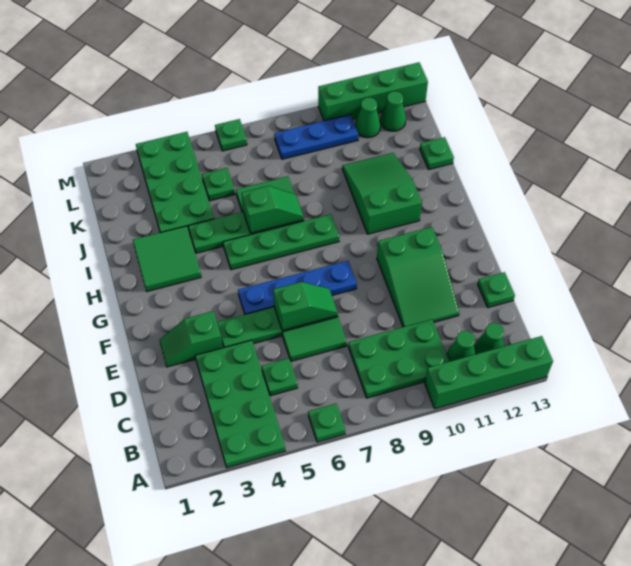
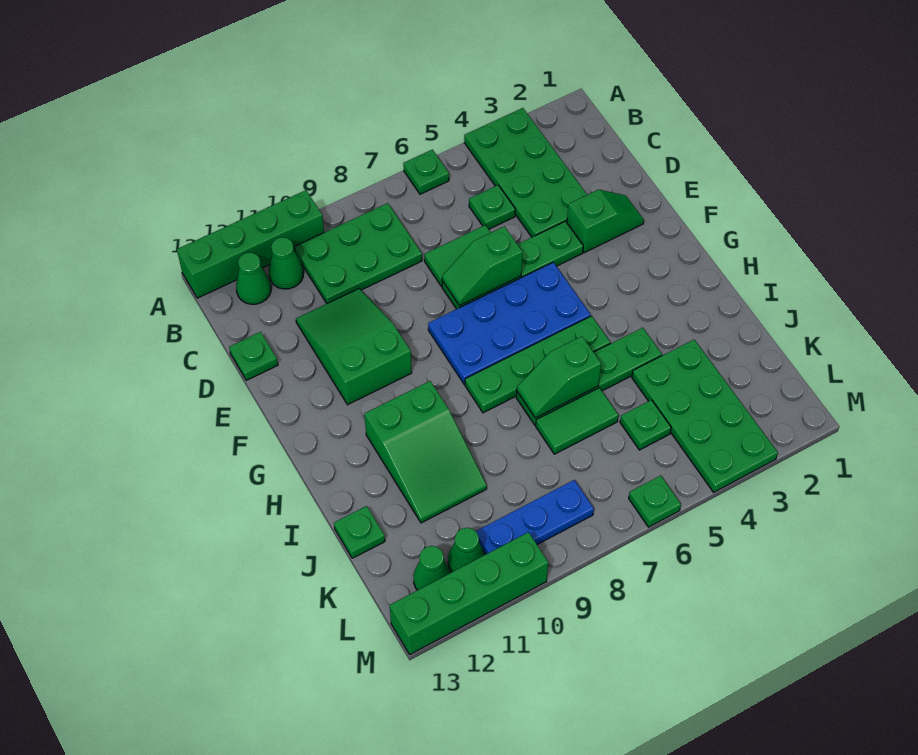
blue 1x4 plate [238,261,357,314] -> blue 2x4 plate [428,262,591,384]
green 2x2 tile [133,226,201,291] -> none

